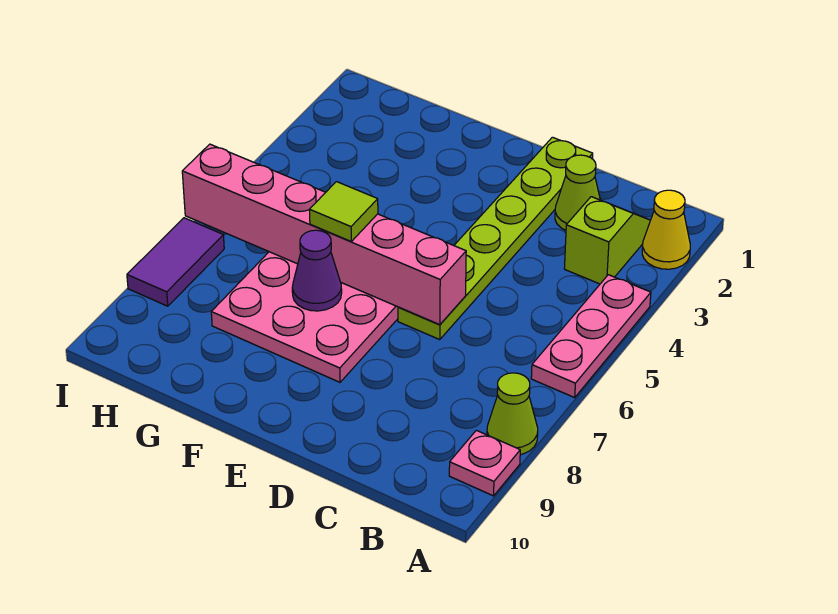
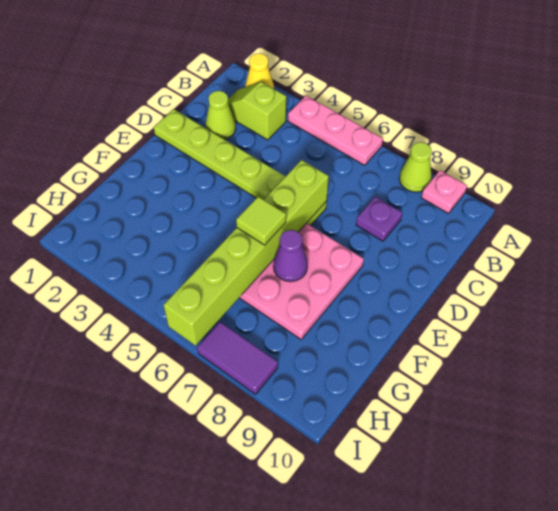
none -> purple 1x1 plate [356,197,402,241]
pink 1x6 brick [182,144,466,325] -> lime 1x6 brick [164,160,329,346]

